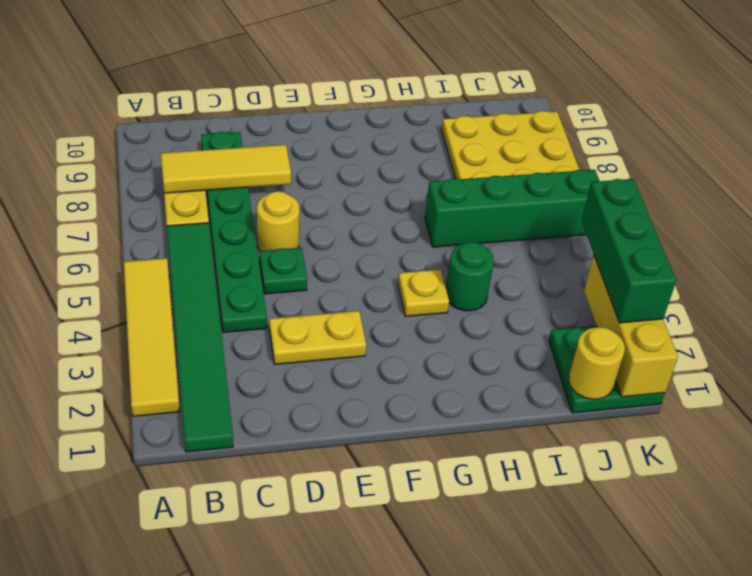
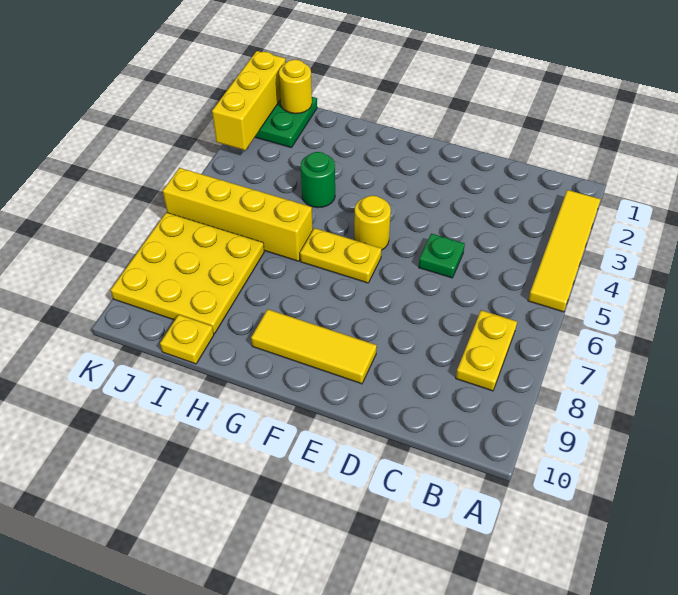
green 1x6 tile [167,223,233,452] -> none
yellow 1x3 tile [161,145,291,193] -> yellow 1x3 tile moved to [251,309,377,384]
green 1x6 plate [201,132,267,333] -> none
yellow 1x2 plate [269,311,366,364] -> yellow 1x2 plate moved to [300,228,382,283]
yellow 1x1 round brick [257,191,299,251] -> yellow 1x1 round brick moved to [354,196,391,250]
yellow 1x1 plate [398,269,449,317] -> yellow 1x1 plate moved to [160,315,214,364]
green 1x4 brick [425,170,599,247] -> yellow 1x4 brick [163,168,313,261]
green 1x3 brick [582,179,676,323] -> none

